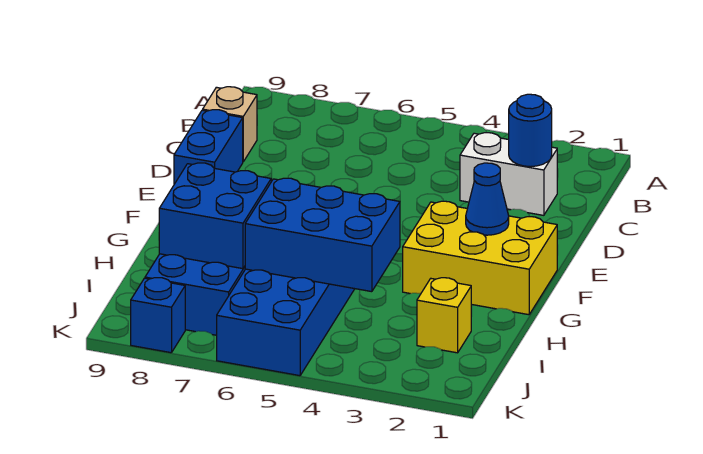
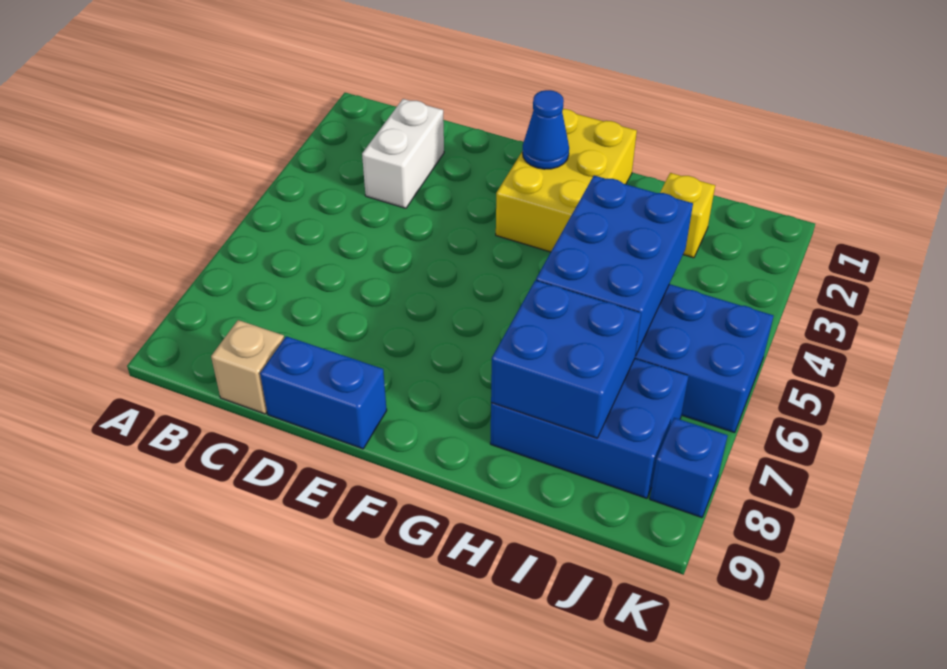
blue 1x1 round brick [509,94,552,167] -> none

